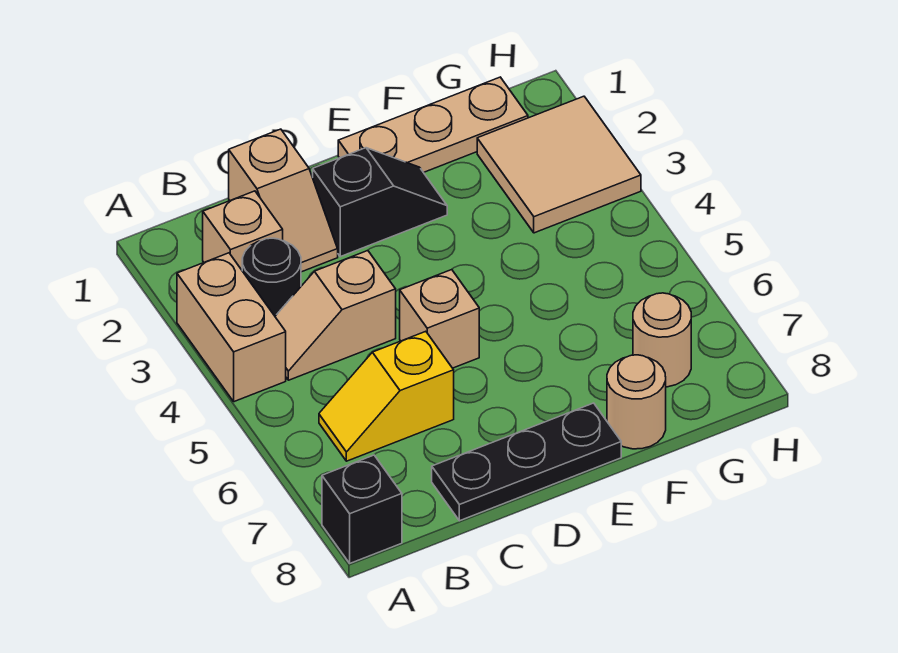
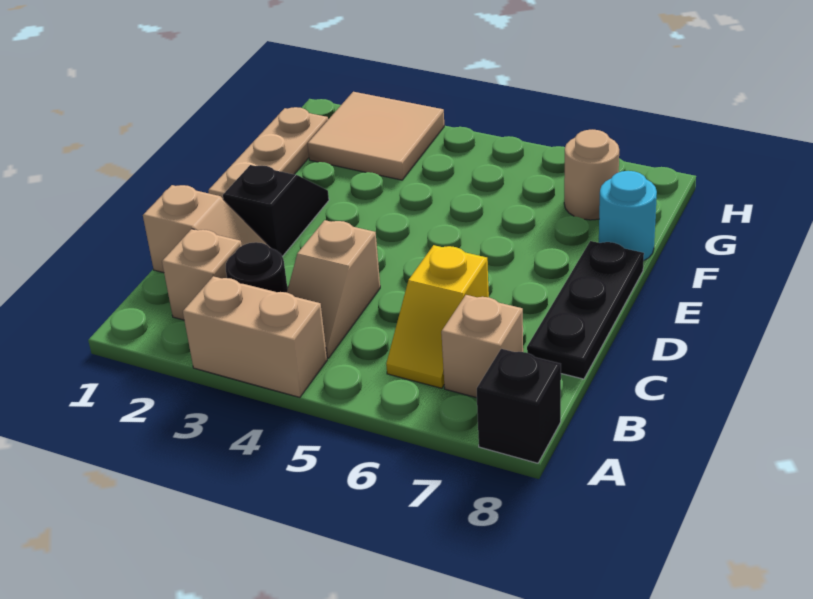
tan 1x1 brick [400,270,479,368] -> tan 1x1 brick moved to [441,295,523,398]
tan 1x1 round brick [607,355,666,449] -> cyan 1x1 round brick [599,171,657,260]

